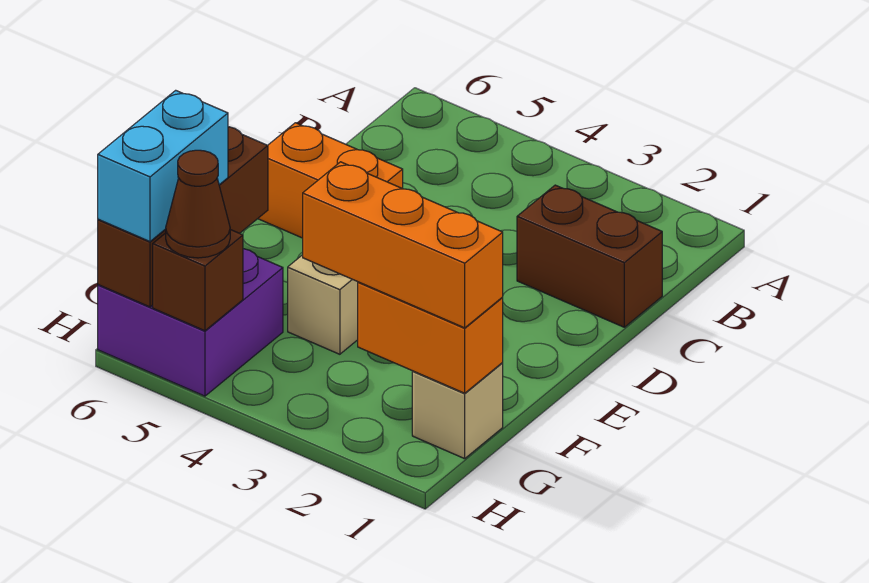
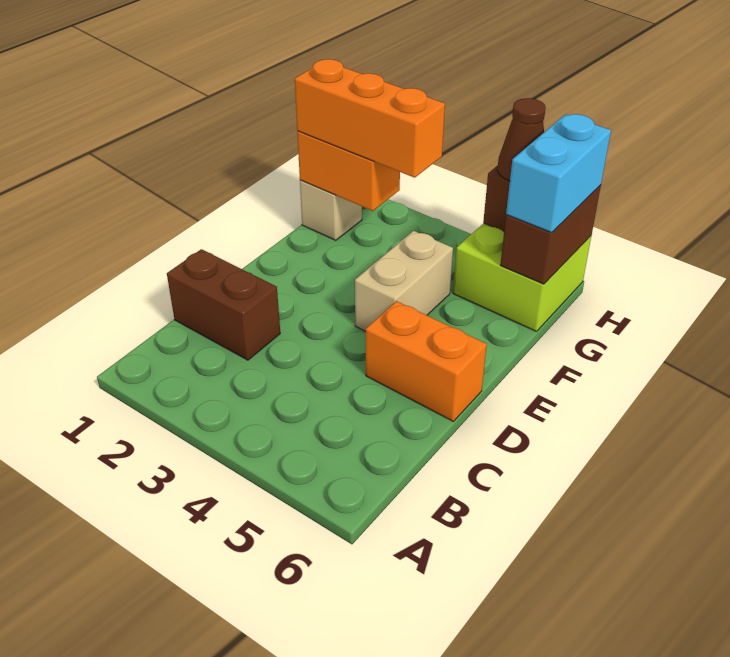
brown 1x3 brick [98,127,268,307] -> brown 1x2 brick [500,185,601,284]
purple 2x2 brick [98,249,283,396] -> lime 2x2 brick [453,223,591,332]

